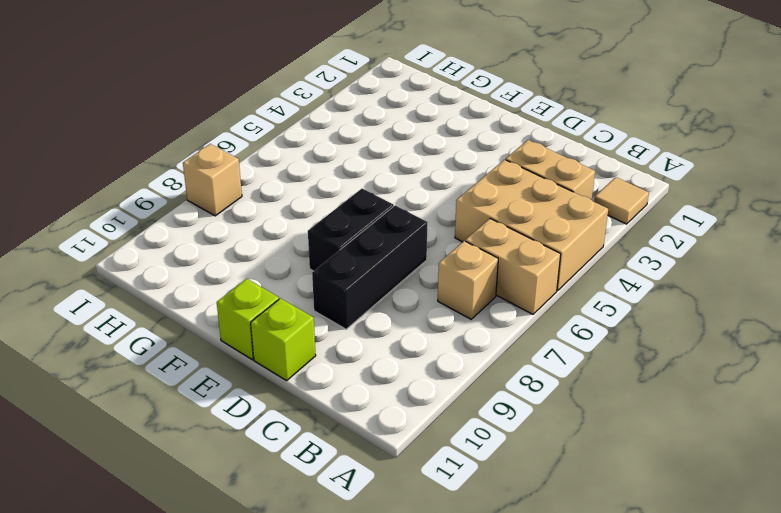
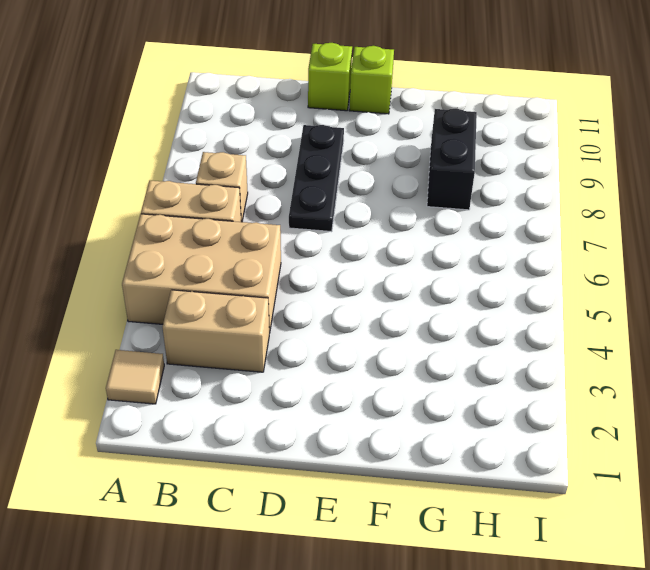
black 1x3 brick [312,205,428,329] -> black 1x3 plate [289,125,344,232]
black 1x2 brick [308,189,394,271] -> black 1x2 brick moved to [427,109,477,210]
tan 1x1 brick [183,144,242,216] -> none

